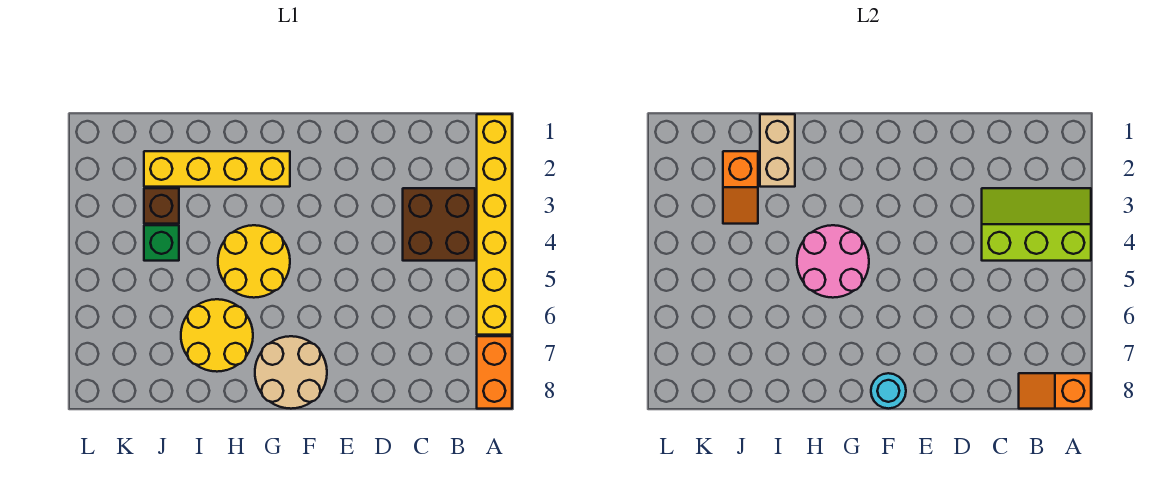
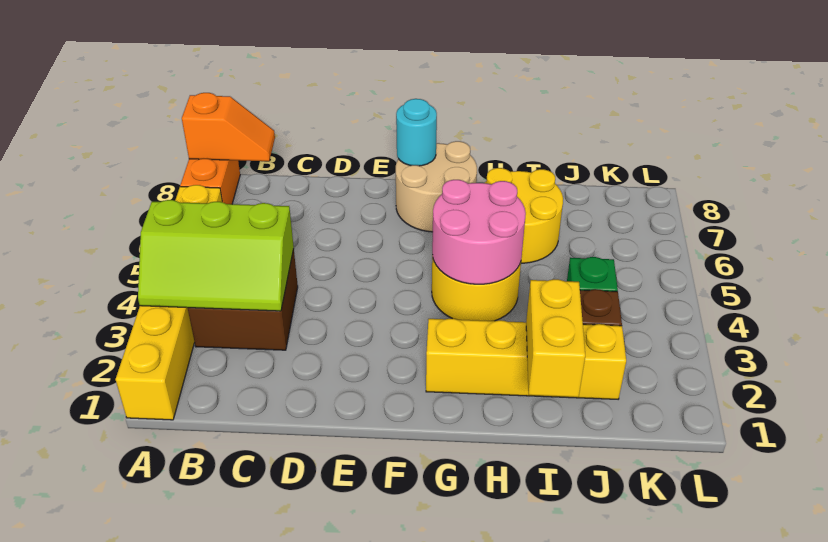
tan 1x2 brick [760,114,795,187] -> yellow 1x2 brick [526,279,585,397]
orange 1x2 slope [723,151,758,224] -> none

